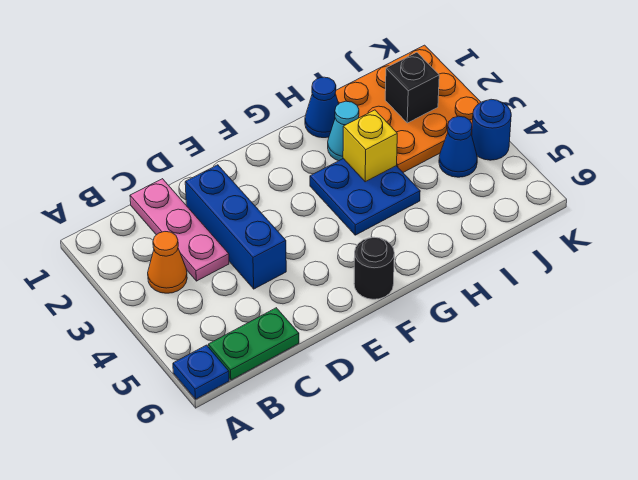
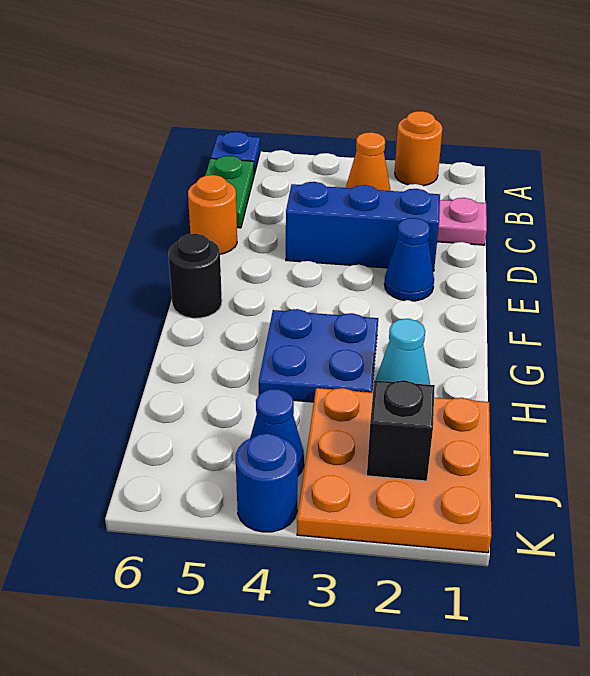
none -> orange 1x1 round brick [395,111,443,186]
none -> orange 1x1 round brick [188,175,237,254]
blue 1x1 cone [305,77,339,138] -> blue 1x1 cone moved to [384,218,434,301]
yellow 1x1 brick [343,110,397,182] -> none

